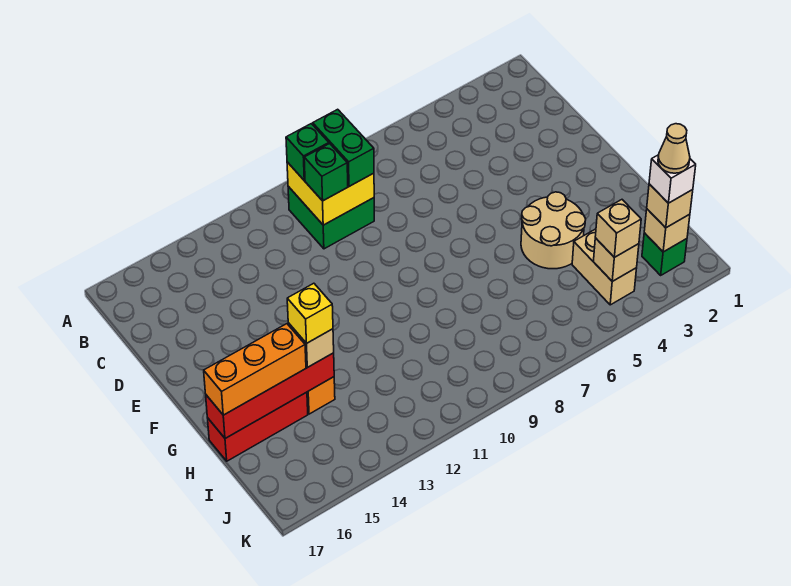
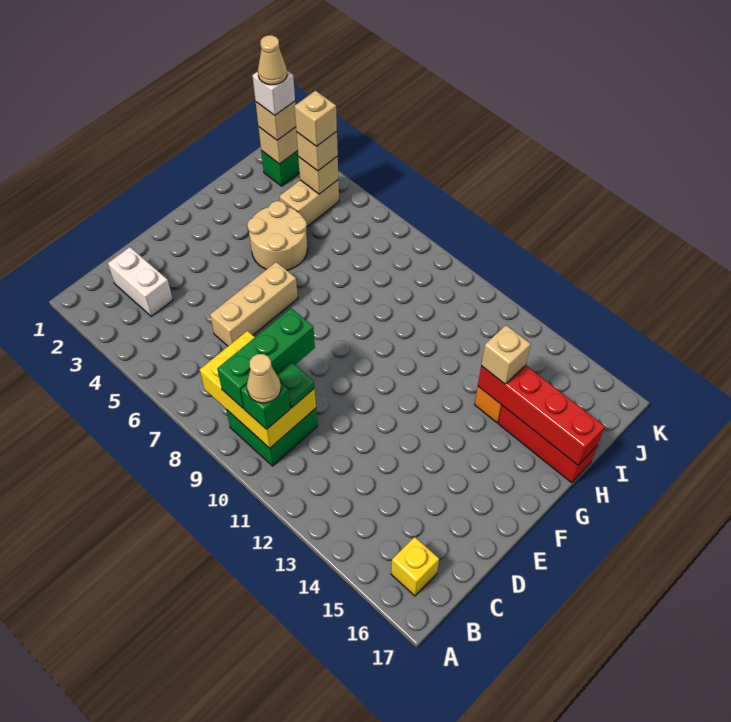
yellow 2x2 brick [287,162,374,225] -> yellow 2x3 brick [200,331,316,448]
green 1x2 brick [313,109,374,186] -> green 1x3 brick [217,308,315,408]
none -> tan 1x1 cone [247,354,281,403]
none -> white 1x2 brick [108,247,173,316]
green 1x1 brick [304,144,348,201] -> green 1x1 plate [277,362,314,408]
none -> tan 1x3 brick [210,262,298,346]
yellow 1x1 brick [287,283,333,343] -> yellow 1x1 brick moved to [391,537,439,596]
orange 1x3 brick [204,324,306,415] -> none
none -> tan 1x1 brick [295,91,337,146]

